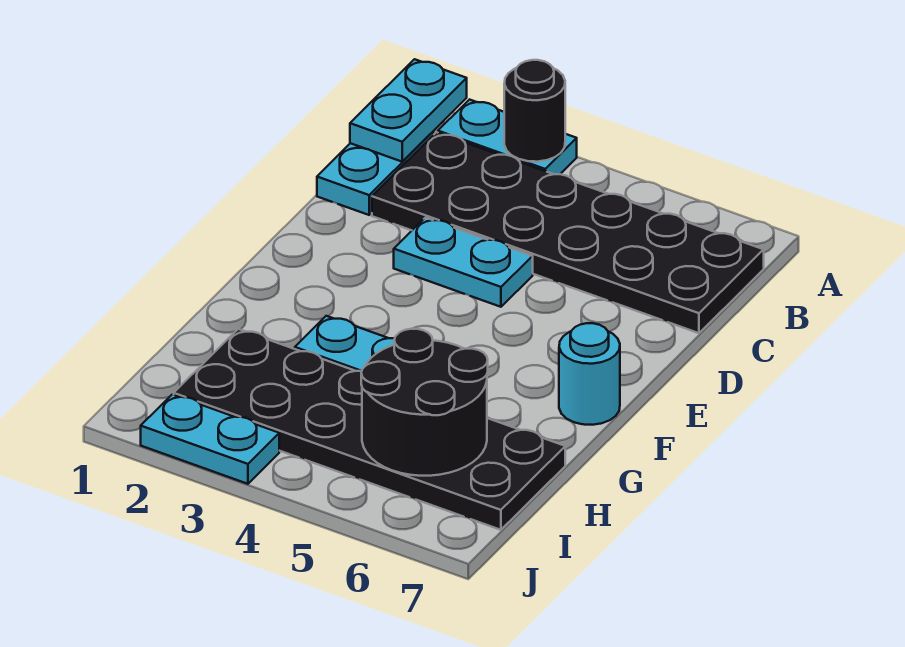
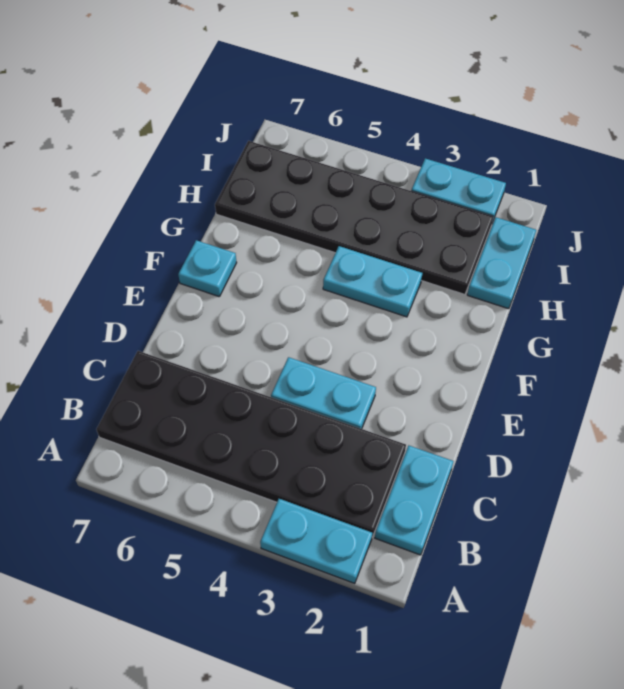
cyan 1x2 plate [350,59,467,162] -> cyan 1x2 plate moved to [467,217,536,309]
black 1x1 round brick [504,60,565,162] -> none
cyan 1x1 round brick [559,323,620,425] -> cyan 1x1 plate [178,240,237,296]
black 2x2 round brick [361,329,488,476] -> none

